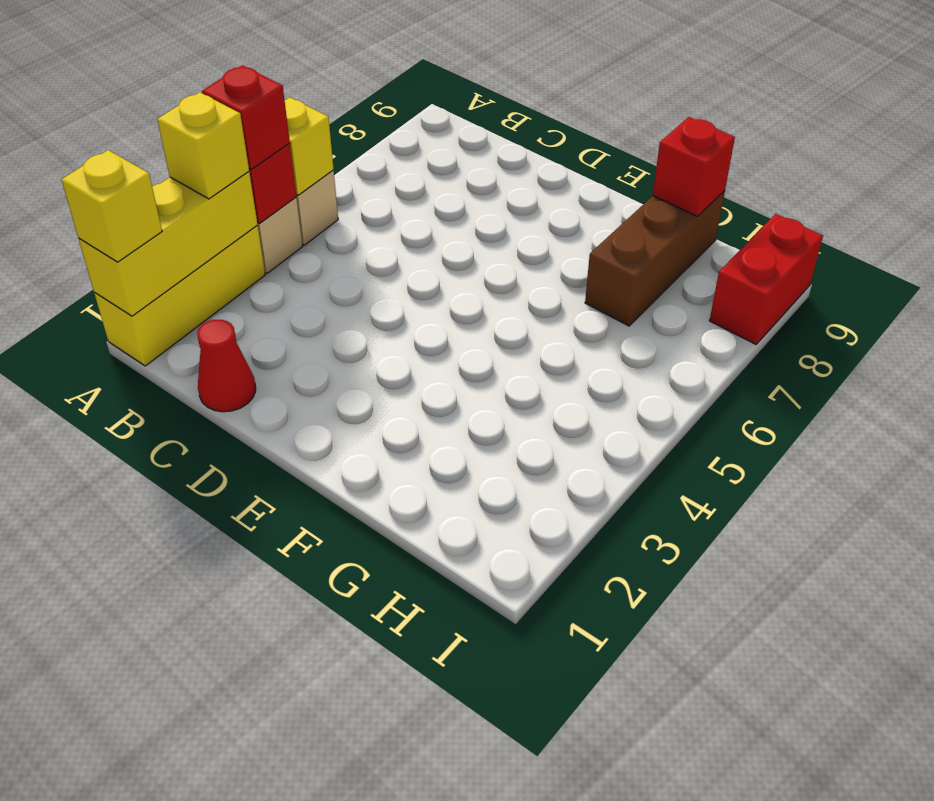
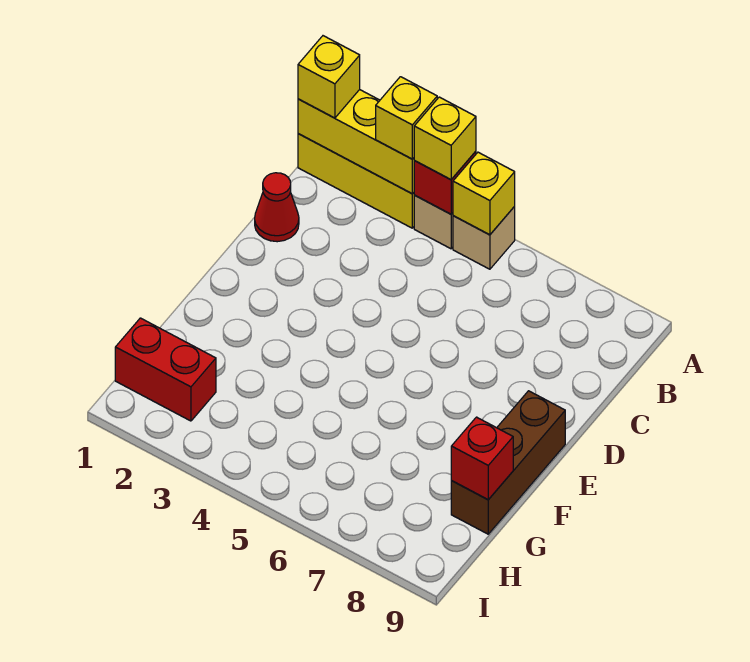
red 1x1 brick [202,65,290,169] -> yellow 1x1 brick [414,97,476,180]
brown 1x3 brick [585,191,725,326] -> brown 1x3 brick turned to [451,391,565,534]
red 1x2 brick [710,214,823,344] -> red 1x2 brick moved to [115,318,216,421]

